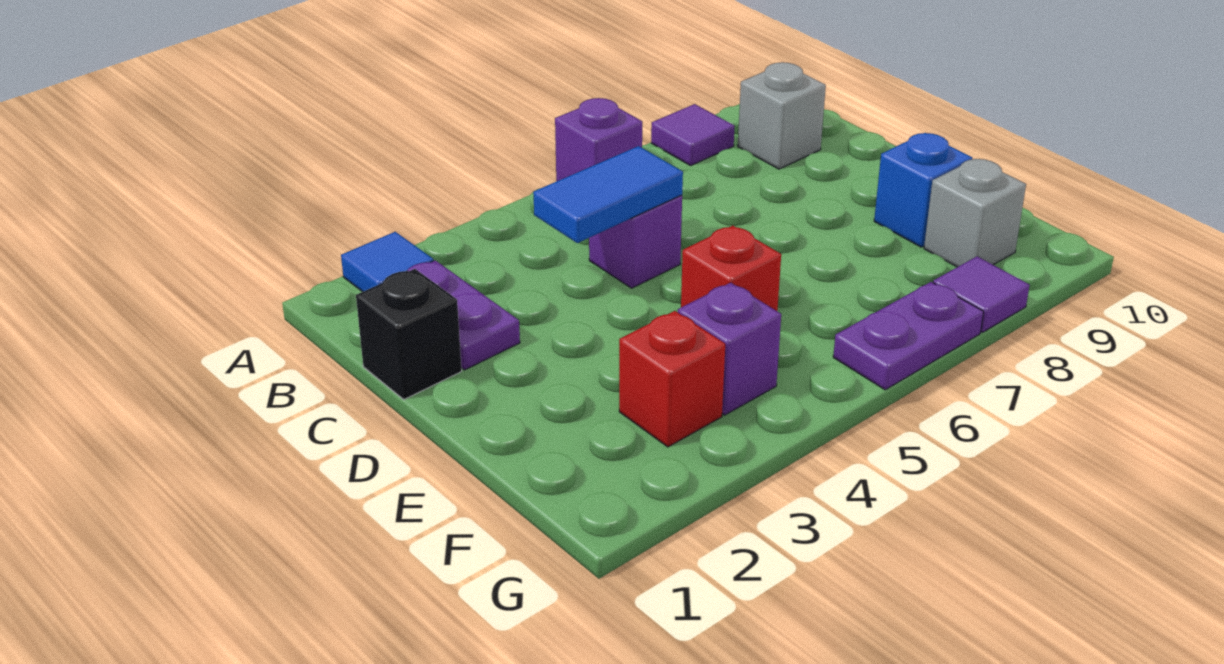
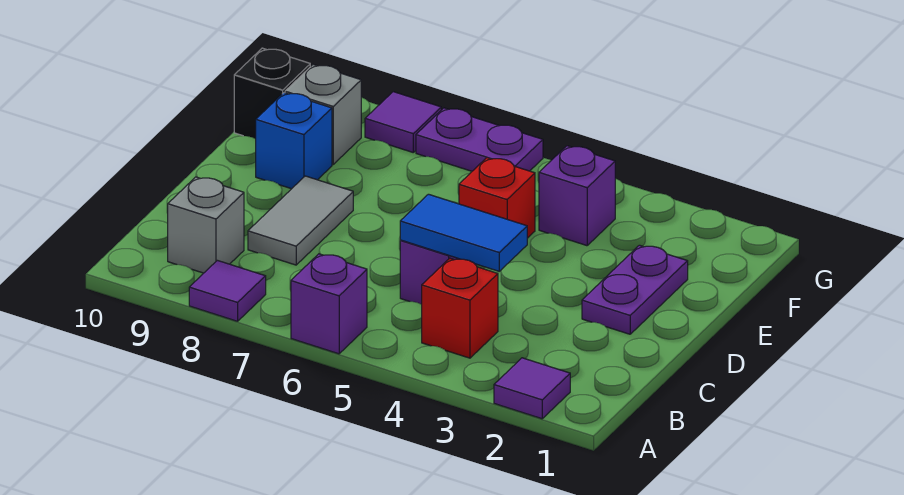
blue 1x1 tile [341,232,433,292] -> purple 1x1 tile [494,358,570,419]
purple 1x2 plate [407,260,520,370] -> purple 1x2 plate moved to [582,245,688,334]
black 1x1 brick [356,269,462,399] -> black 1x1 brick moved to [234,48,310,139]
none -> grey 1x2 tile [248,176,353,265]
red 1x1 brick [619,311,725,447] -> red 1x1 brick moved to [422,258,498,358]

